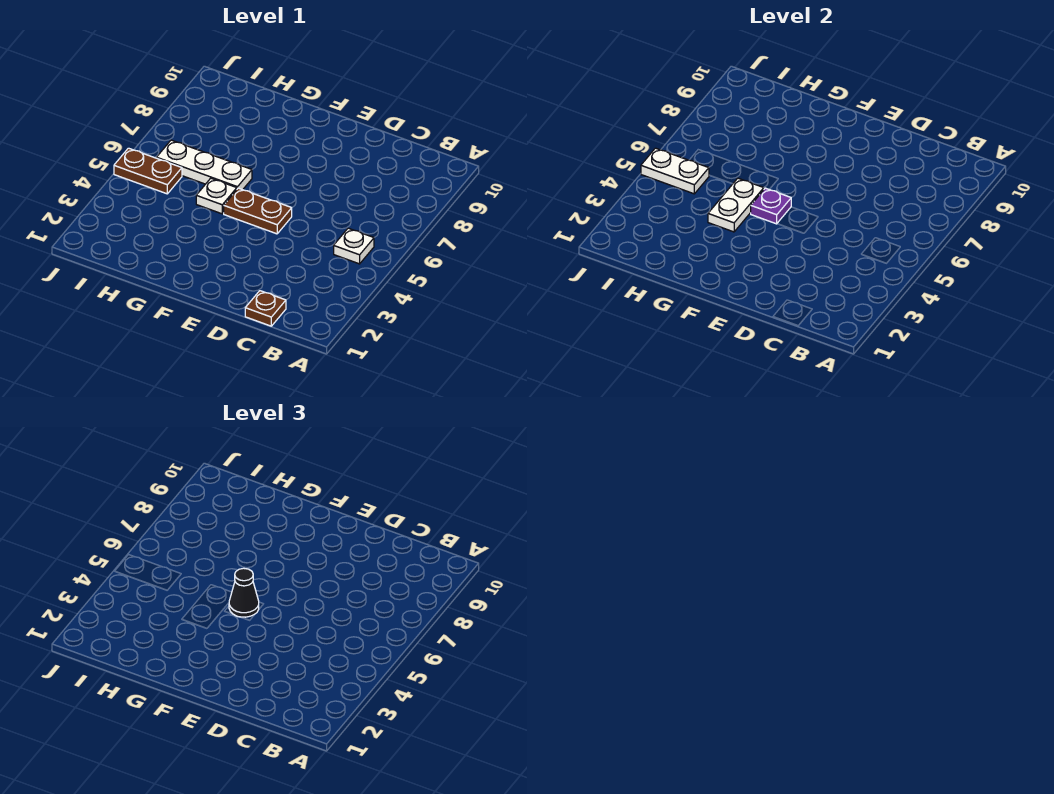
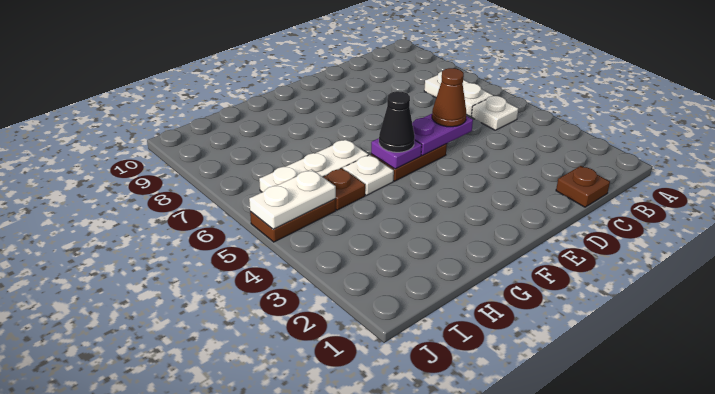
none -> purple 1x2 plate [412,114,473,156]
none -> brown 1x1 cone [432,68,466,127]
white 1x2 plate [708,178,764,232] -> white 1x2 plate moved to [424,72,493,116]
none -> brown 1x1 plate [323,168,365,210]

